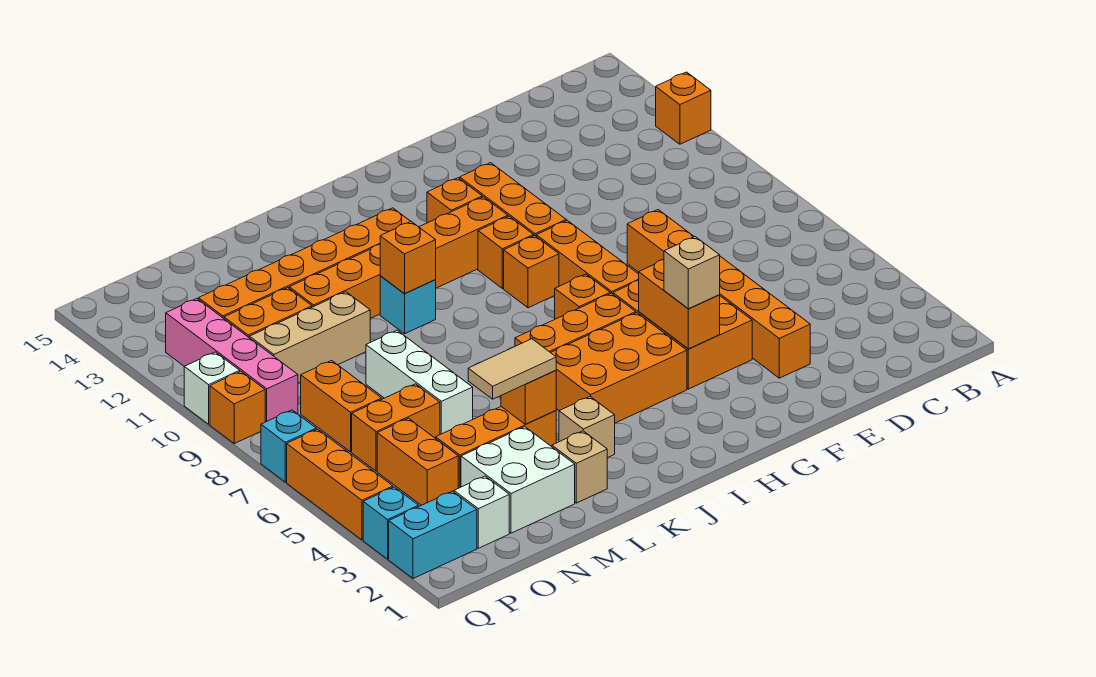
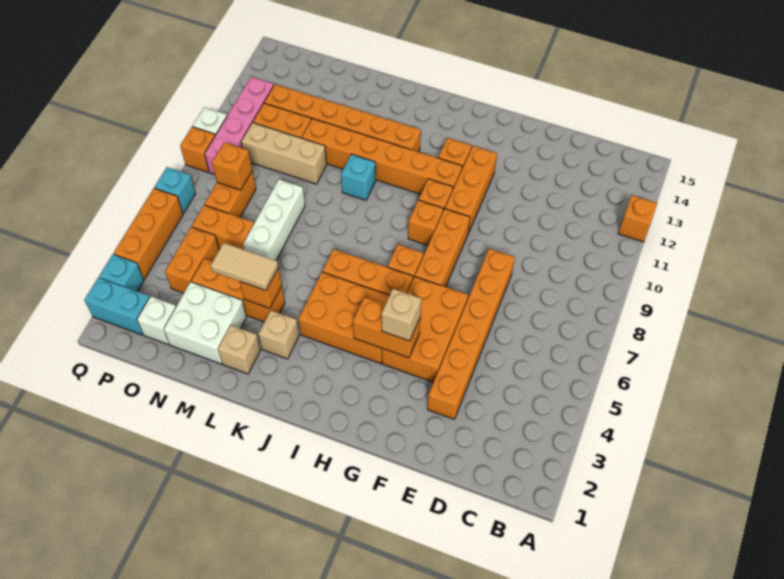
orange 1x2 brick [639,260,720,349] -> orange 1x2 brick turned to [353,297,420,358]
orange 1x1 brick [380,221,436,294] -> orange 1x1 brick moved to [212,142,252,190]

